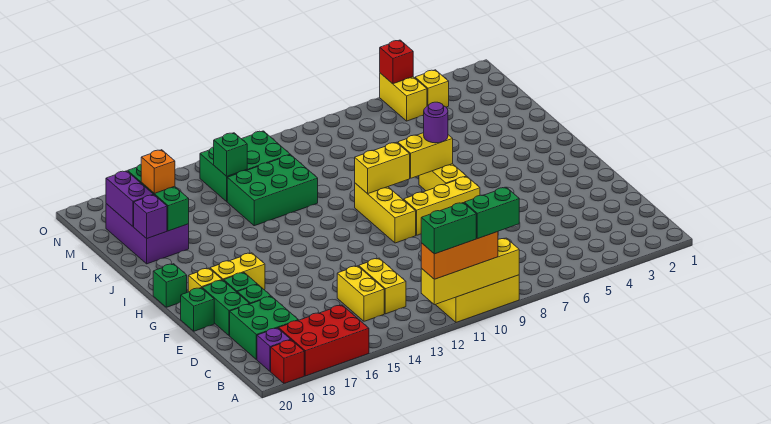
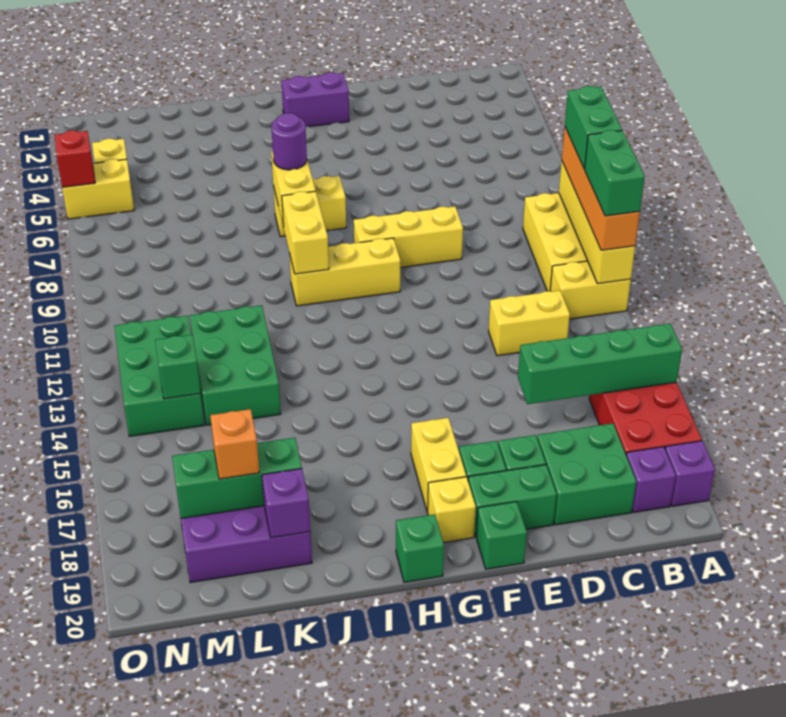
orange 1x3 brick [421,232,498,279] -> orange 1x4 brick [562,128,640,250]
none -> green 1x4 brick [518,324,682,404]
red 1x1 brick [271,340,304,383] -> purple 1x1 brick [665,441,715,506]
yellow 1x2 brick [337,266,384,321] -> yellow 1x2 brick moved to [550,261,631,319]
yellow 1x3 brick [404,176,480,235] -> yellow 1x3 brick turned to [354,206,463,268]
purple 1x2 brick [106,171,153,226] -> purple 1x2 brick moved to [281,72,349,127]

